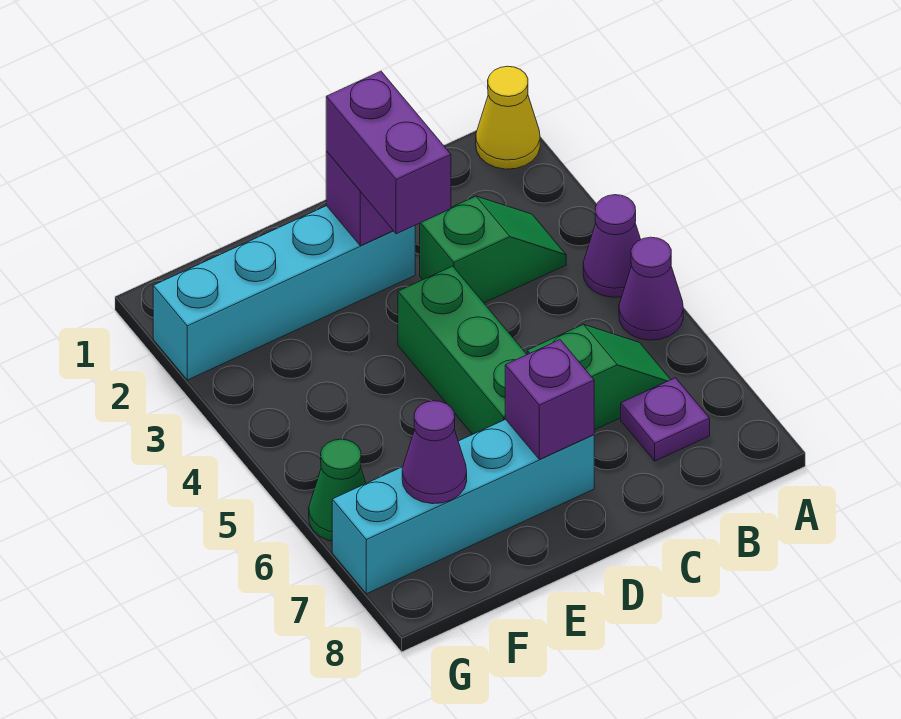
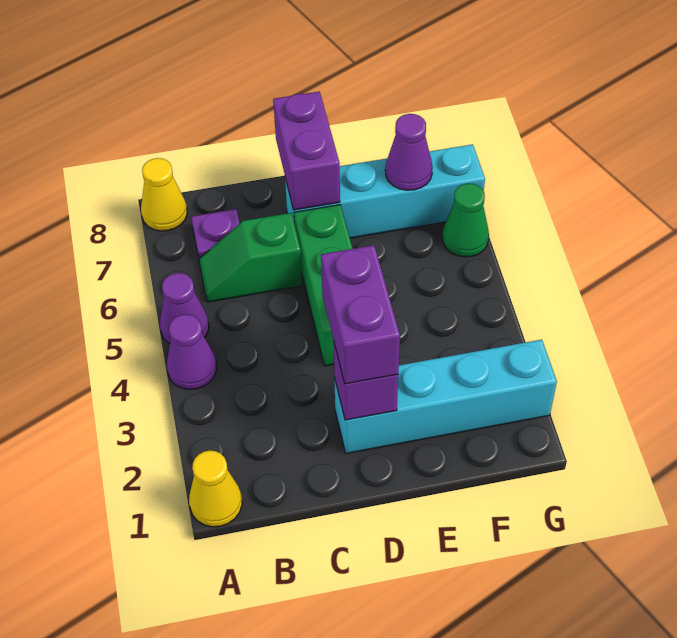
none -> yellow 1x1 cone [141,158,187,231]
green 1x2 slope [420,196,566,303] -> none
purple 1x1 brick [505,340,594,459] -> purple 1x2 brick [273,91,340,210]

